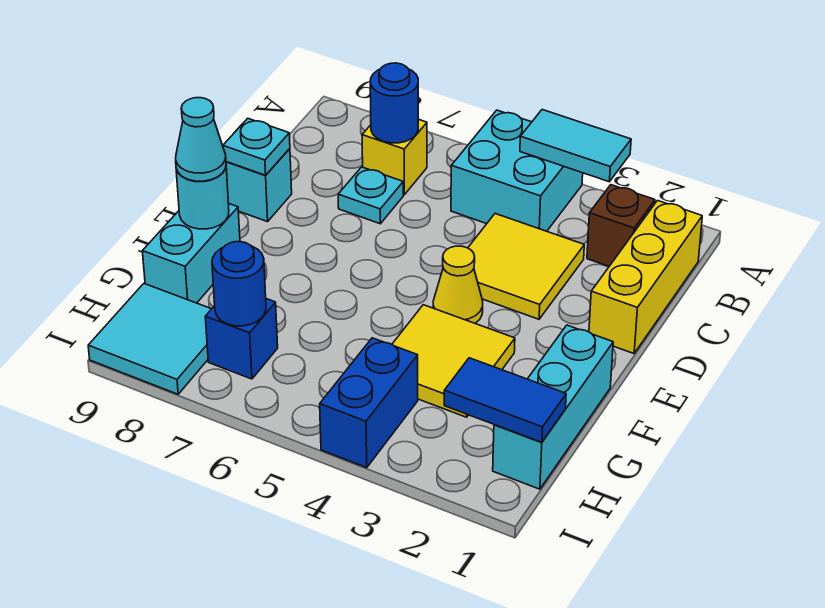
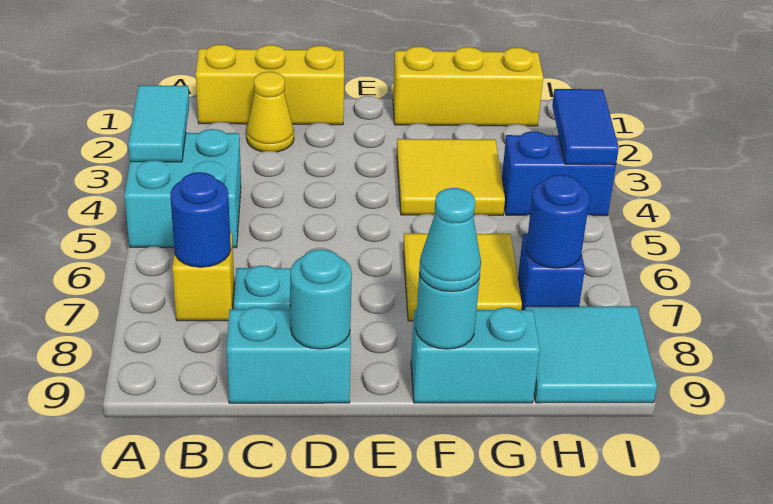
brown 1x1 brick [587,185,655,266] -> none
yellow 2x2 tile [468,214,584,319] -> yellow 2x2 tile moved to [403,233,522,321]
cyan 1x1 brick [226,149,292,222] -> cyan 1x2 brick [227,307,351,403]
cyan 1x1 plate [223,118,290,175] -> cyan 1x1 round brick [290,249,352,349]
yellow 1x1 cone [433,246,483,323] -> yellow 1x1 cone moved to [246,72,294,152]
cyan 1x3 brick [493,325,613,489] -> yellow 1x3 brick [393,47,543,126]
blue 1x2 tile [444,358,566,442] -> blue 1x2 tile moved to [552,89,619,165]

